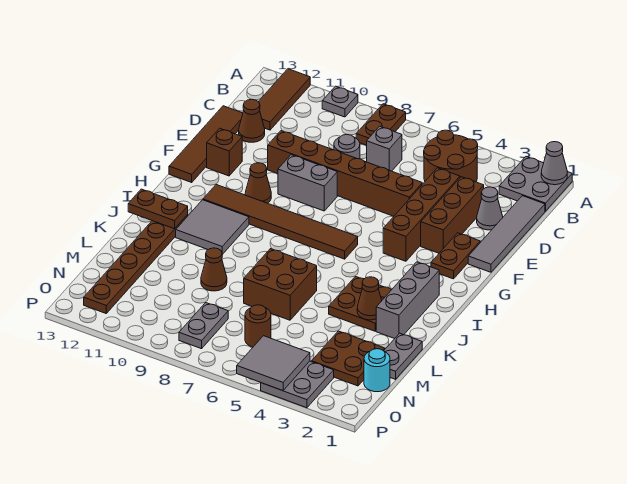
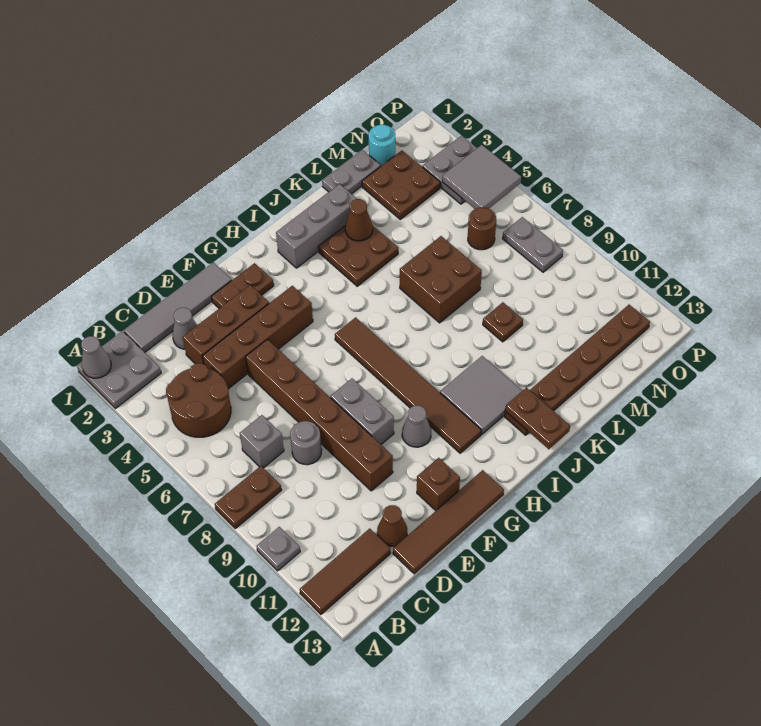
brown 1x1 cone [245,163,271,203] -> grey 1x1 cone [402,406,431,447]
brown 1x1 cone [201,248,227,291] -> brown 1x1 plate [483,302,523,342]
grey 1x2 plate [179,303,228,349] -> grey 1x2 plate turned to [503,217,563,272]

